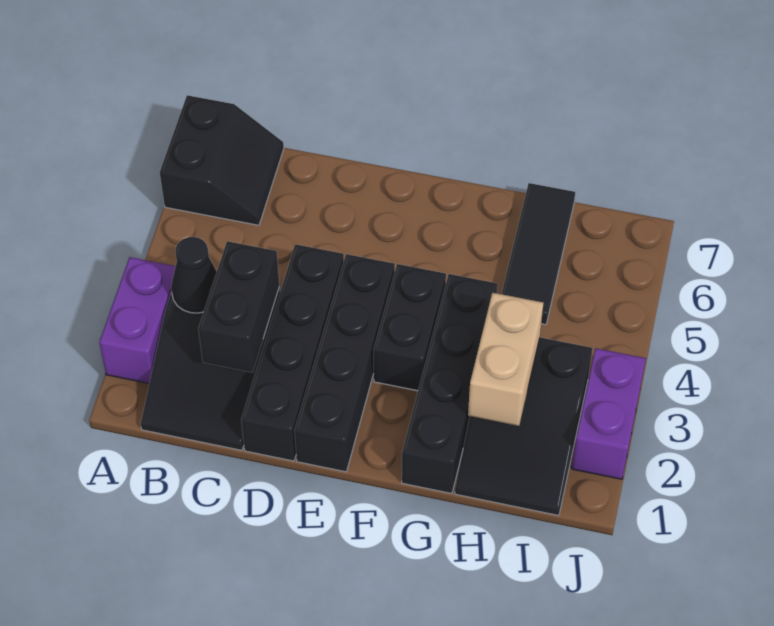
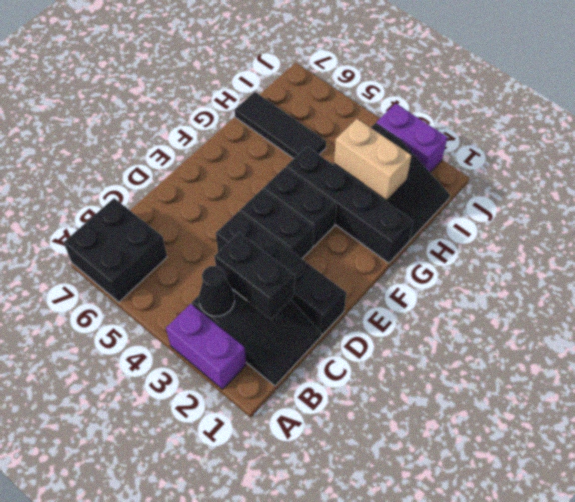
black 2x2 slope [160,95,284,225] -> black 2x2 brick [64,198,167,302]
black 1x4 brick [295,254,395,472] -> black 1x2 brick [240,189,314,259]

